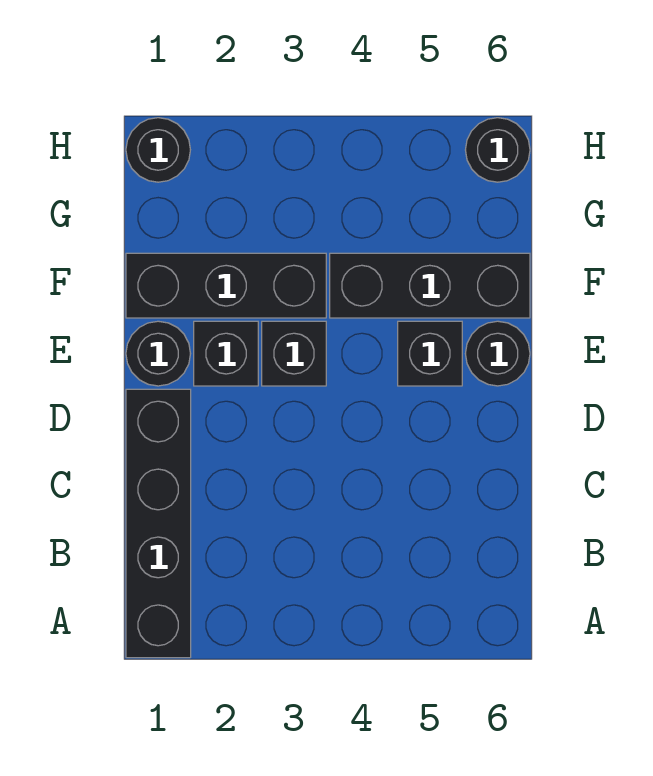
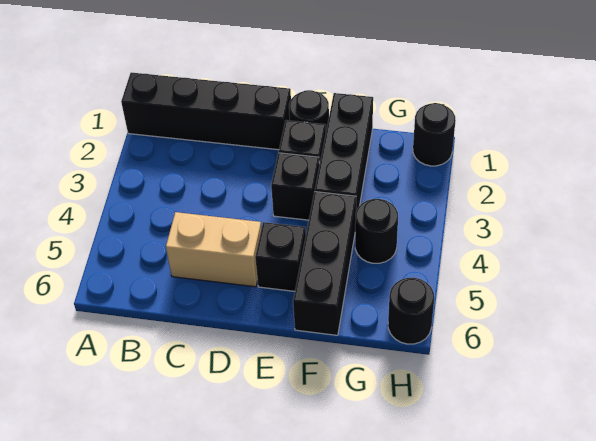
none -> tan 1x2 brick [166,212,262,287]
black 1x1 round brick [465,321,530,386] -> black 1x1 round brick moved to [355,199,398,263]

